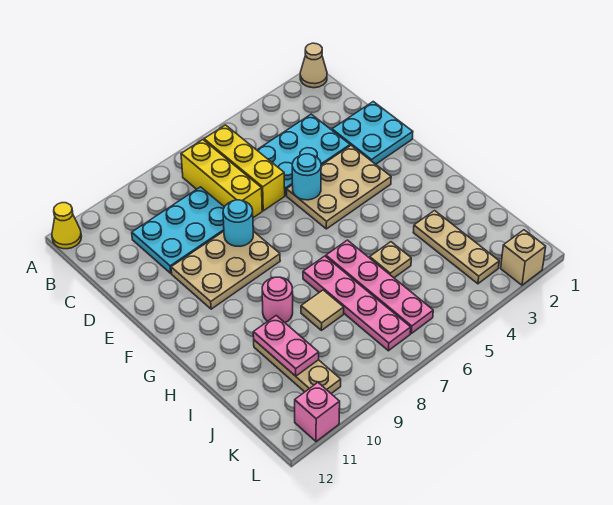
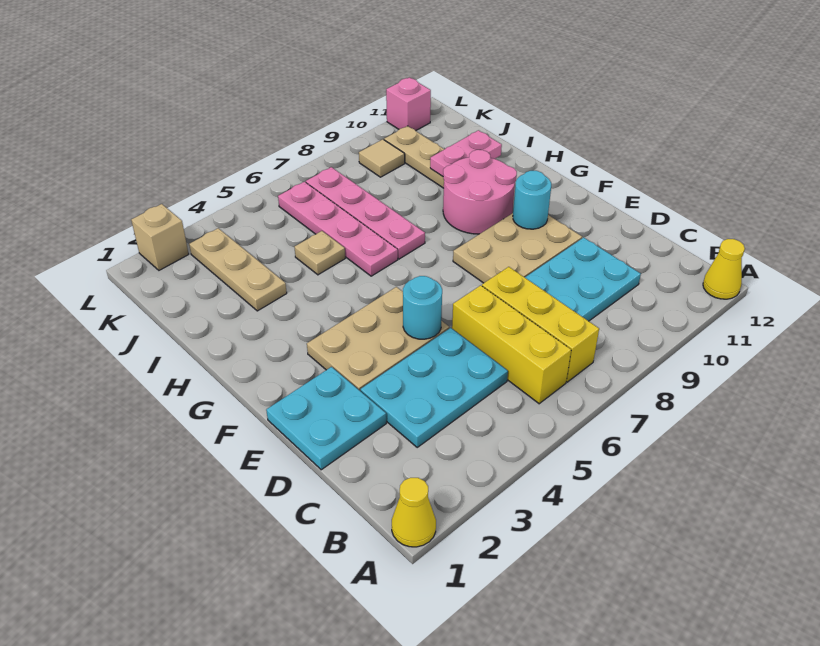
tan 1x1 cone [300,43,327,88] -> yellow 1x1 cone [392,478,436,547]
cyan 1x1 round brick [223,200,253,246] -> cyan 1x1 round brick moved to [513,171,551,229]
pink 1x1 round brick [262,277,293,322] -> pink 2x2 round brick [443,150,517,234]
tan 1x1 tile [301,290,344,330] -> tan 1x1 tile moved to [359,139,405,177]
pink 1x2 plate [253,316,319,376] -> pink 1x2 plate turned to [430,130,502,176]

